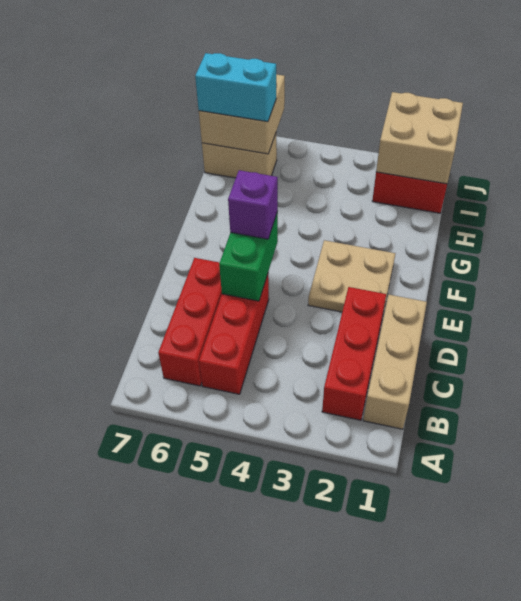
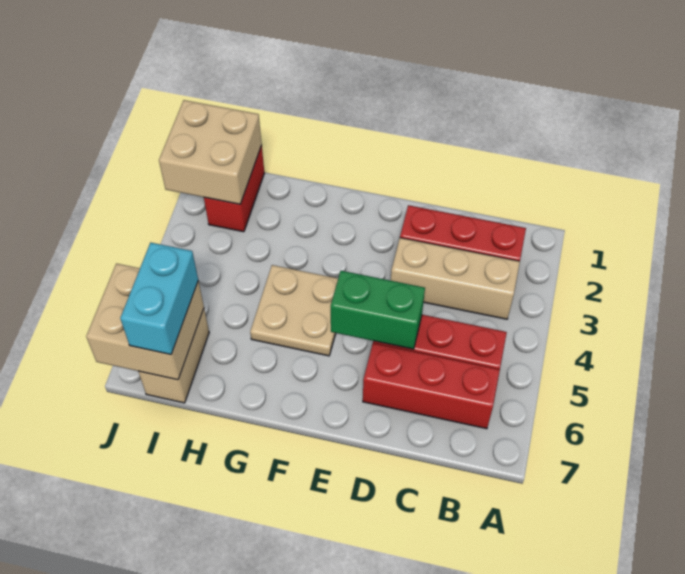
tan 1x3 brick [363,295,427,429] -> tan 1x3 brick moved to [391,238,520,319]
tan 2x2 plate [308,240,395,313] -> tan 2x2 plate moved to [250,265,338,356]
purple 1x1 brick [228,170,278,239] -> none

